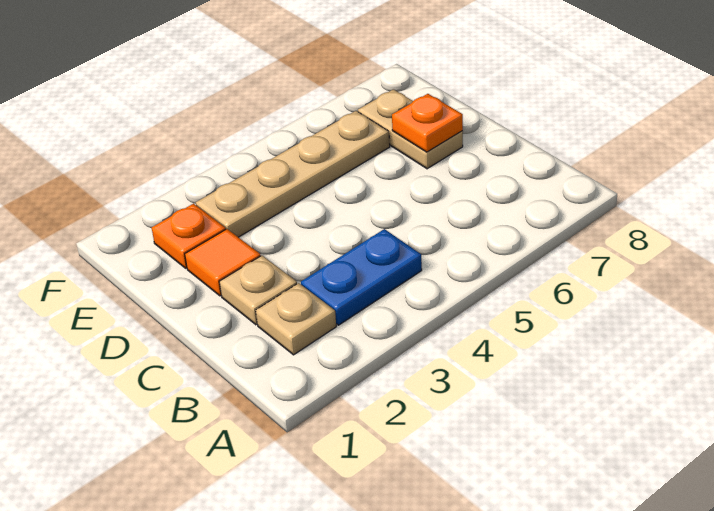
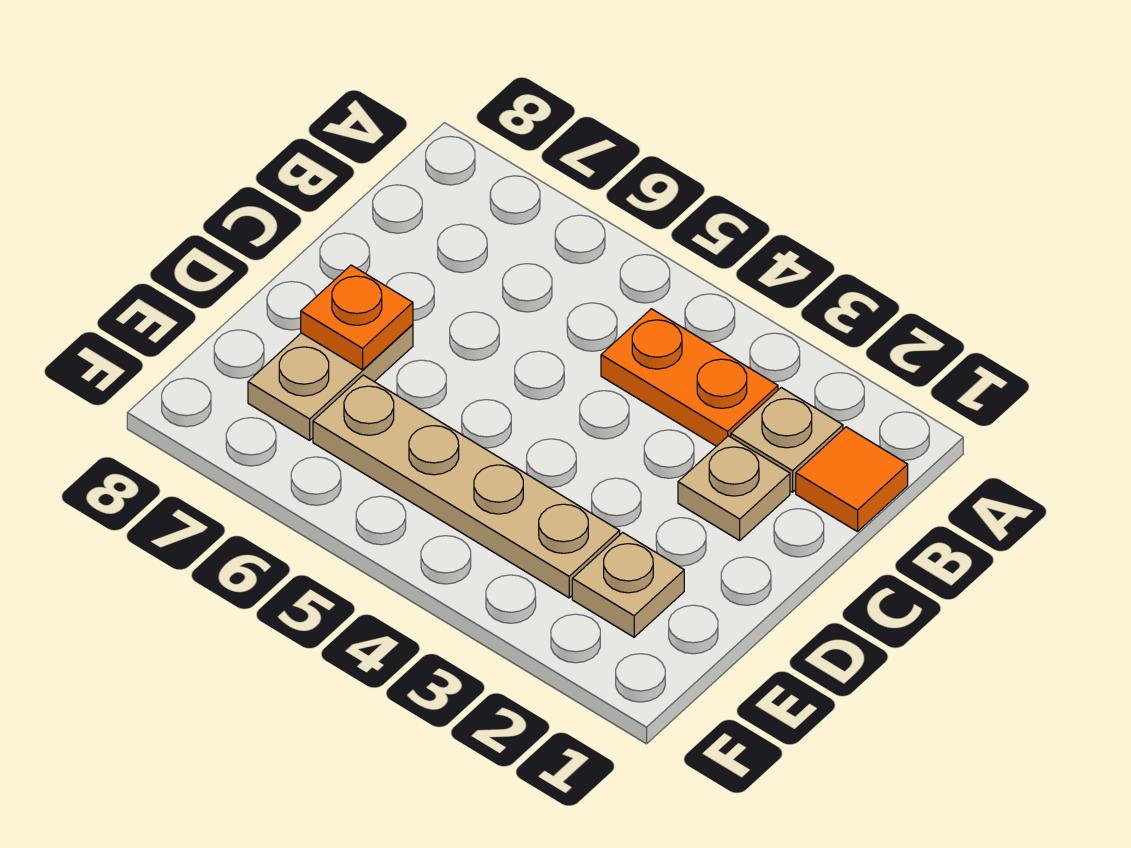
blue 1x2 plate [301,229,422,325] -> orange 1x2 plate [601,309,778,446]
orange 1x1 tile [185,229,261,296] -> orange 1x1 tile moved to [796,427,908,532]
orange 1x1 plate [152,203,226,268] -> tan 1x1 plate [572,533,684,637]

